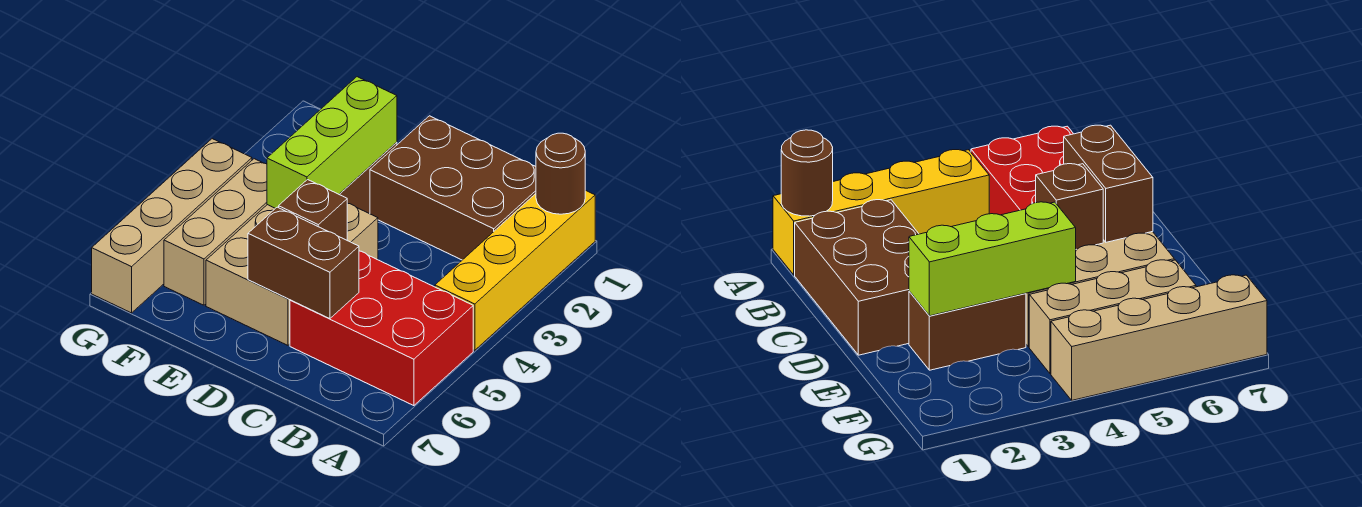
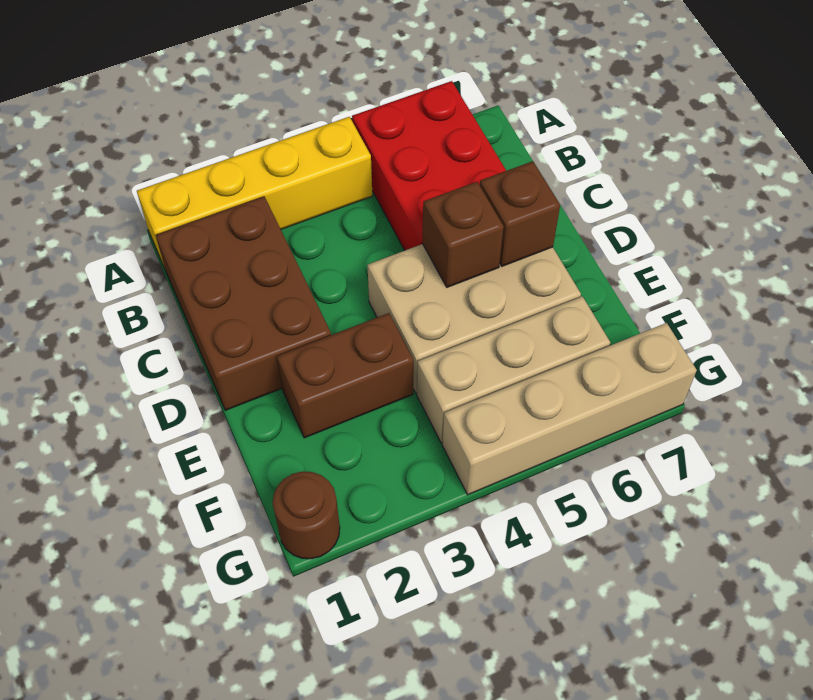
brown 1x1 round brick [536,133,585,214] -> brown 1x1 round brick moved to [273,471,340,559]
brown 1x2 brick [248,207,359,319] -> brown 1x1 brick [480,161,560,266]
lime 1x3 brick [267,77,397,208] -> none

